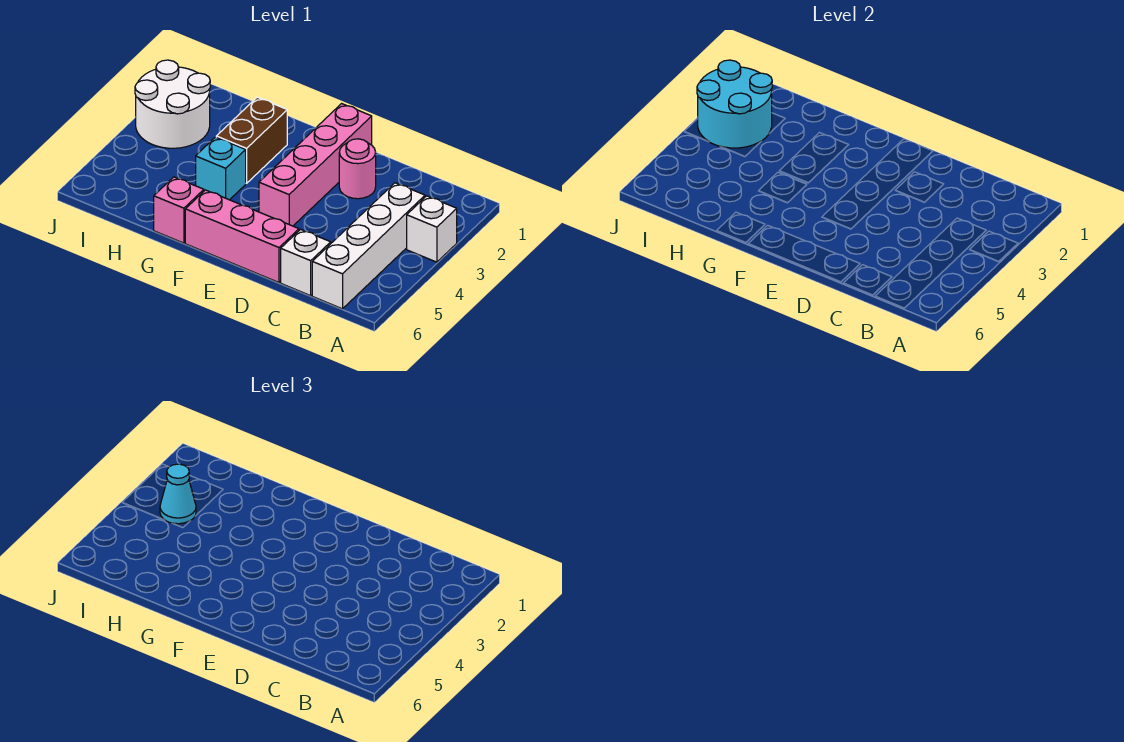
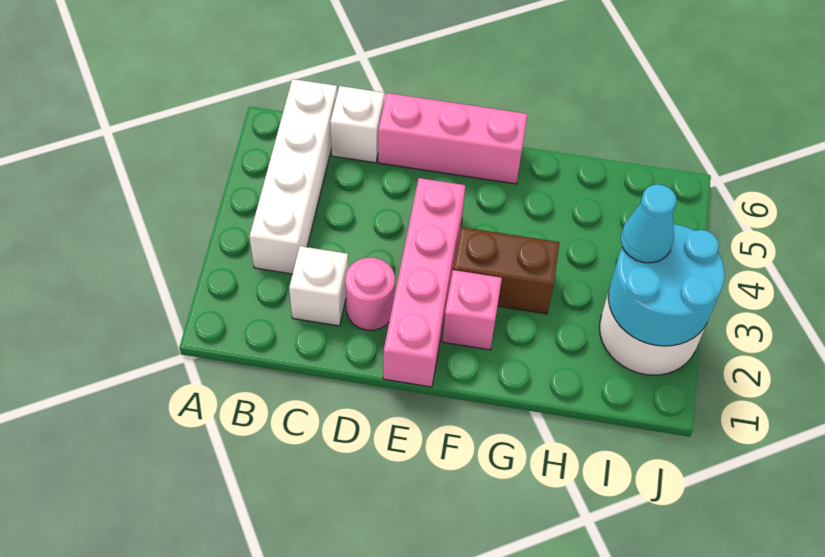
white 1x1 brick [407,196,457,262] -> white 1x1 brick moved to [289,246,348,326]
brown 1x2 brick [216,97,287,183] -> brown 1x2 brick turned to [453,227,560,314]
cyan 1x1 brick [196,137,246,200] -> none
pink 1x1 brick [154,177,204,243] -> pink 1x1 brick moved to [443,270,502,350]

